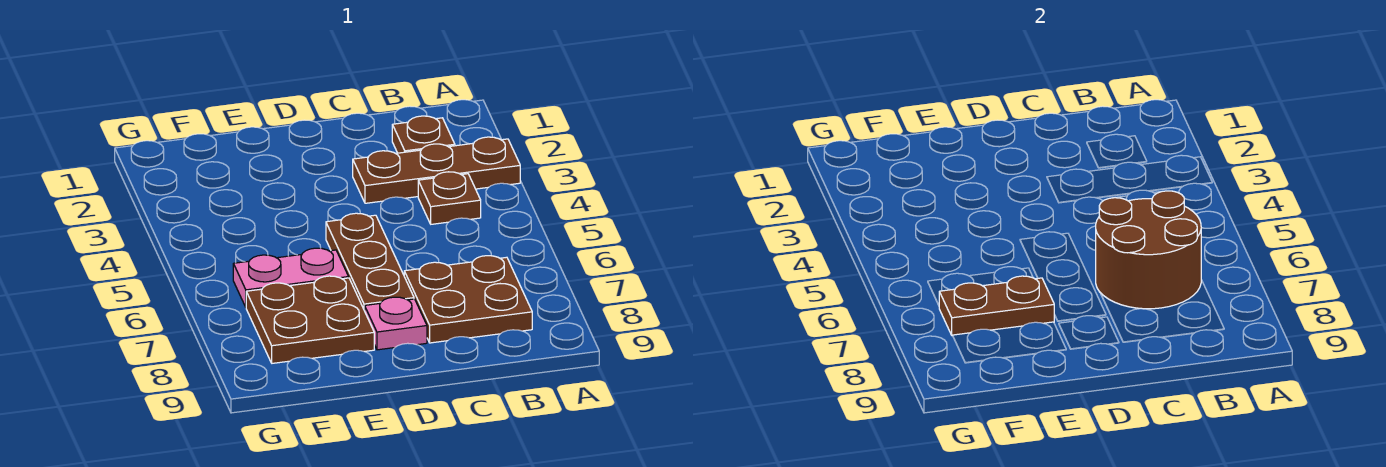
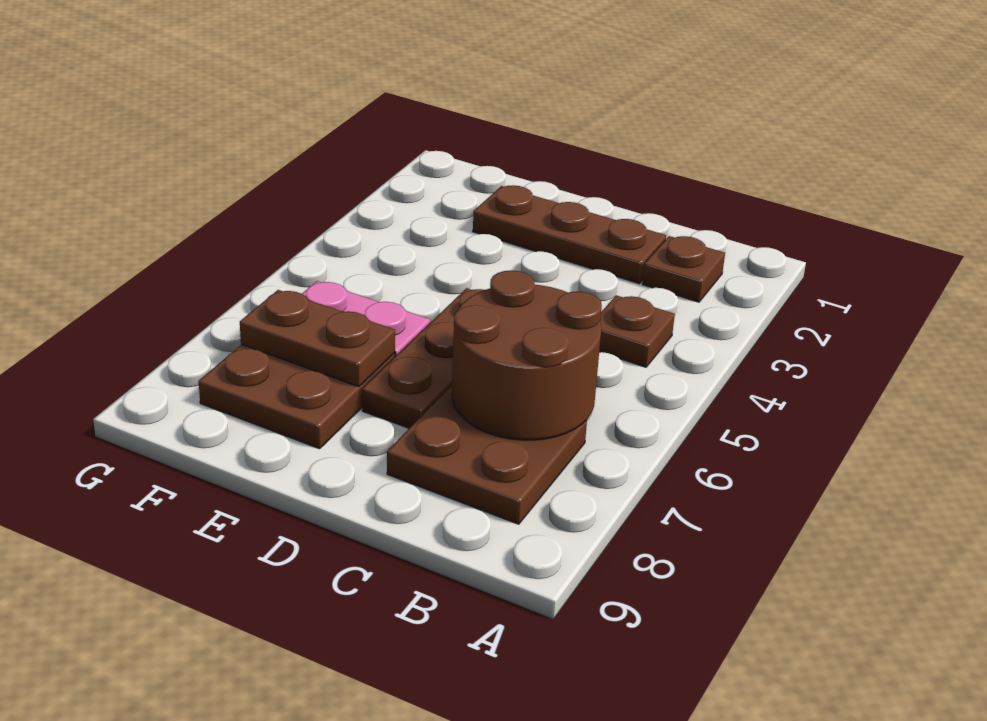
brown 1x3 plate [353,137,520,203] -> brown 1x3 plate moved to [473,185,666,284]
pink 1x1 plate [365,297,427,350] -> none

